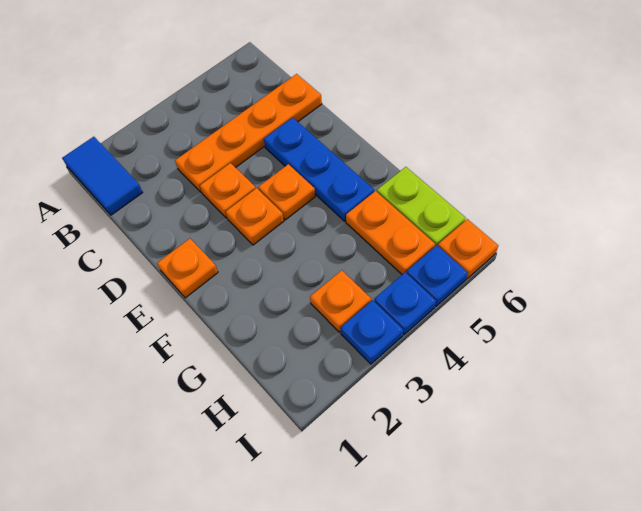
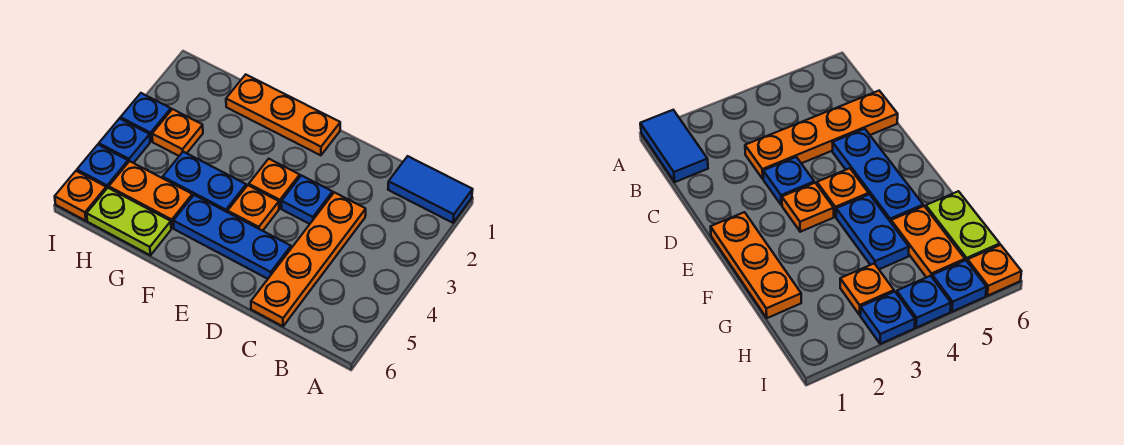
orange 1x1 plate [200,163,256,218] -> blue 1x1 plate [282,175,333,224]
orange 1x1 plate [157,239,218,298] -> orange 1x3 plate [226,75,340,155]
none -> blue 1x2 plate [163,152,246,212]

